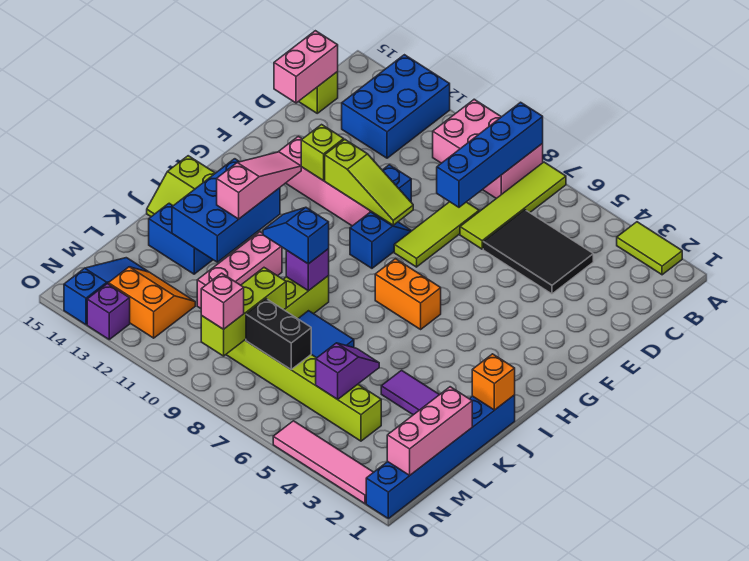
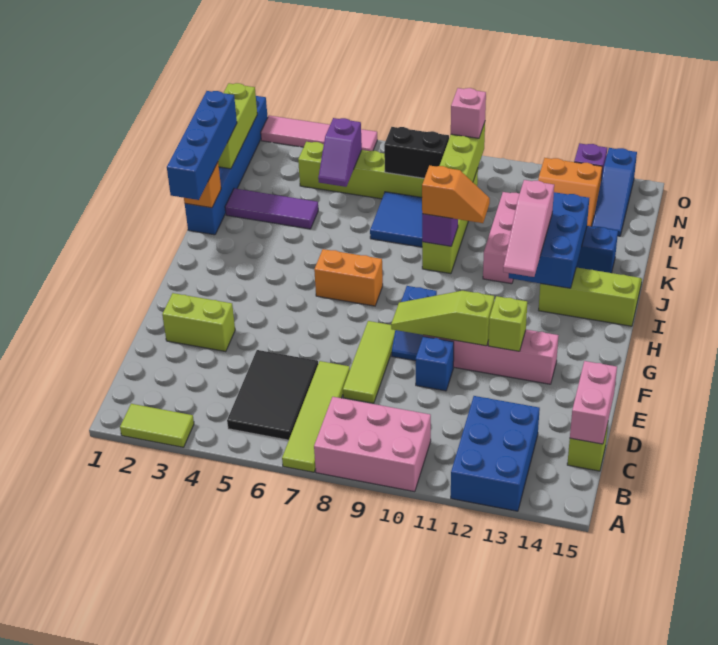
blue 1x4 brick [437,102,543,207] -> blue 1x4 brick moved to [167,91,237,200]
black 2x3 tile [483,210,593,294] -> black 2x3 tile turned to [227,350,318,440]
none -> lime 1x2 brick [162,293,235,352]
blue 1x2 slope [263,208,329,264] -> orange 1x2 slope [422,165,490,223]
pink 1x3 brick [387,387,472,475] -> lime 1x3 brick [218,83,257,169]

